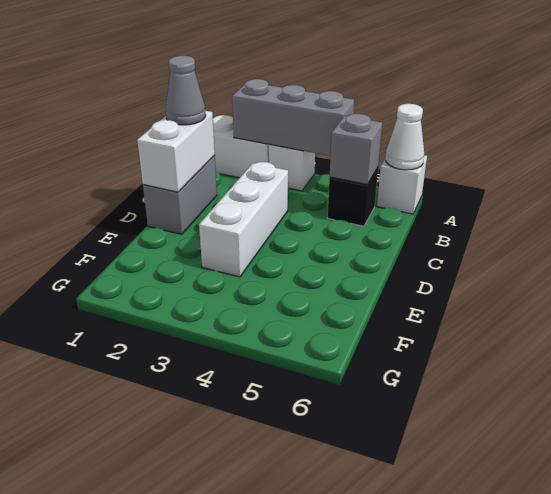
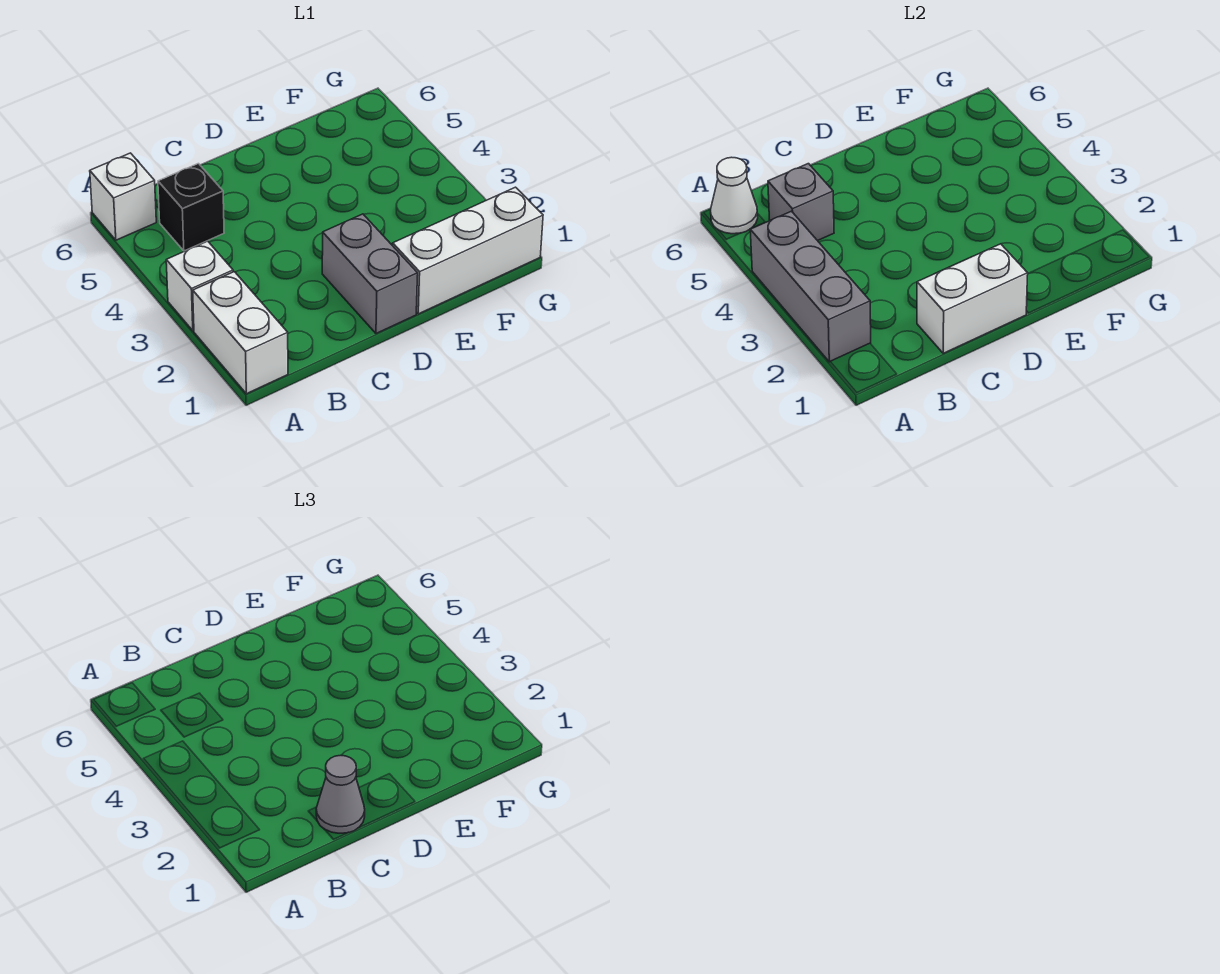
grey 1x2 brick [143,156,217,234] -> grey 1x2 brick turned to [322,214,418,333]
white 1x3 brick [199,162,288,277] -> white 1x3 brick moved to [393,187,543,314]

